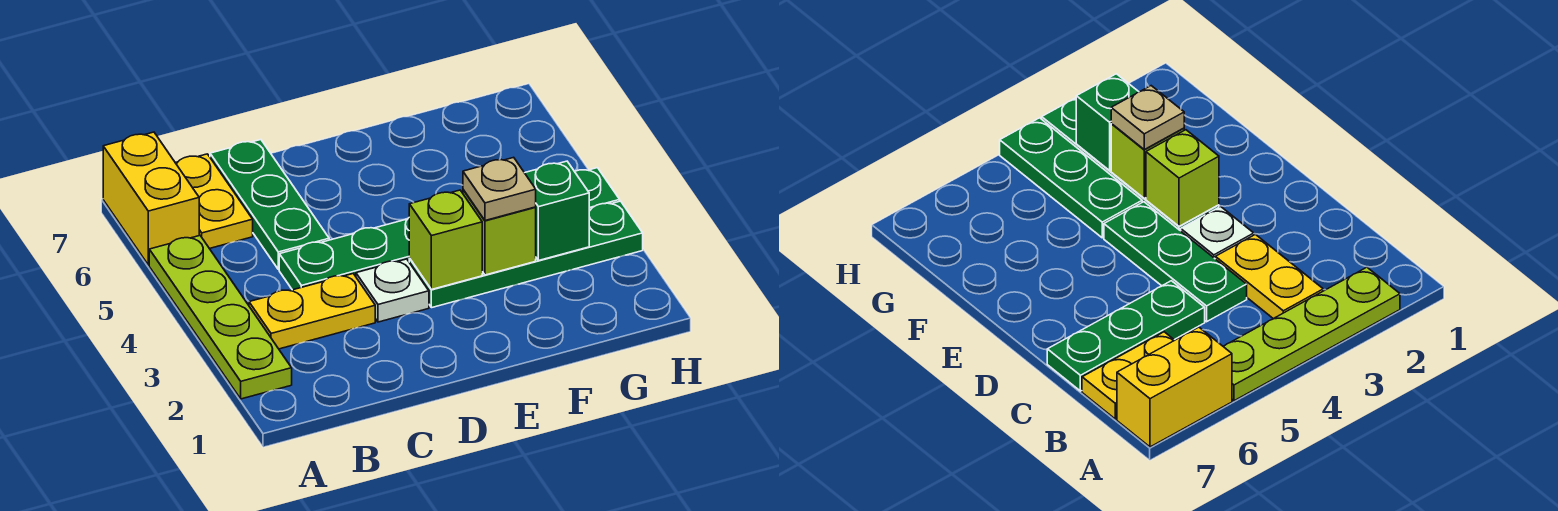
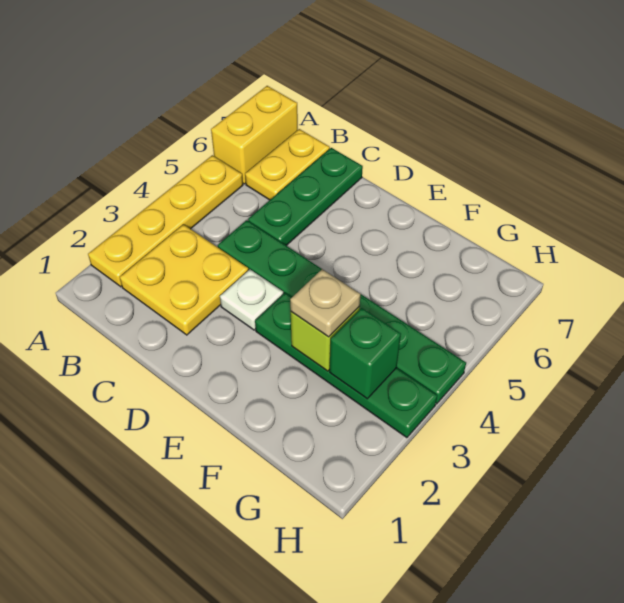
lime 1x4 plate [149,235,292,399] -> yellow 1x4 plate [88,155,243,287]
yellow 1x2 plate [249,274,375,349] -> yellow 2x2 plate [120,225,248,335]
lime 1x1 brick [409,190,482,290] -> none

